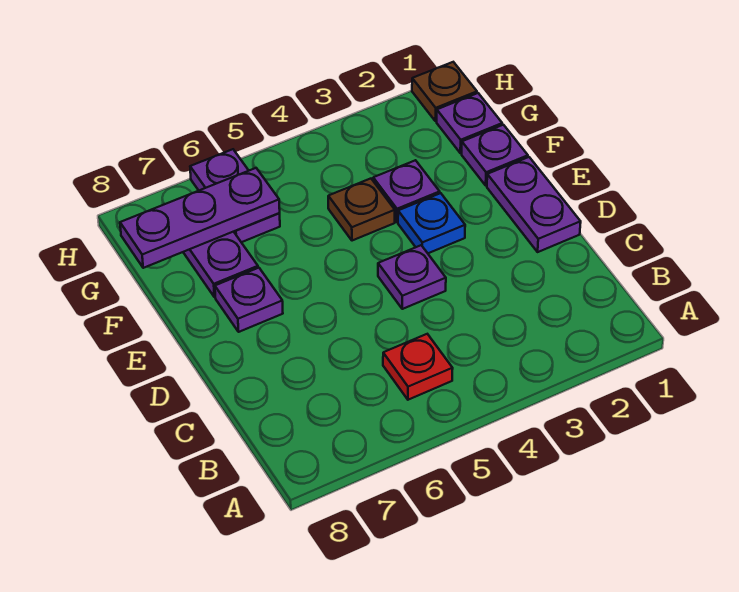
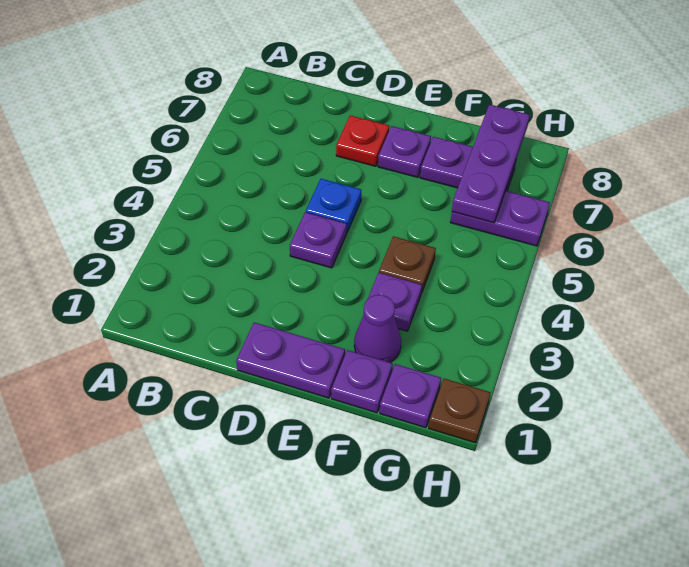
red 1x1 plate [383,334,453,400] -> red 1x1 plate moved to [336,115,389,166]
blue 1x1 plate [398,193,465,253] -> blue 1x1 plate moved to [306,179,361,232]
none -> purple 1x1 cone [354,295,401,363]

